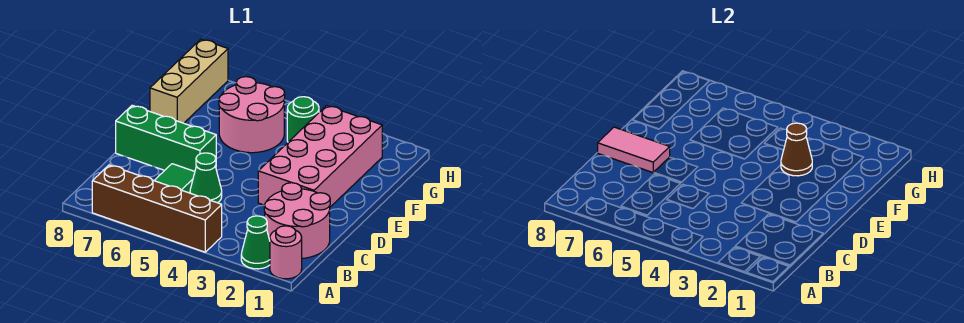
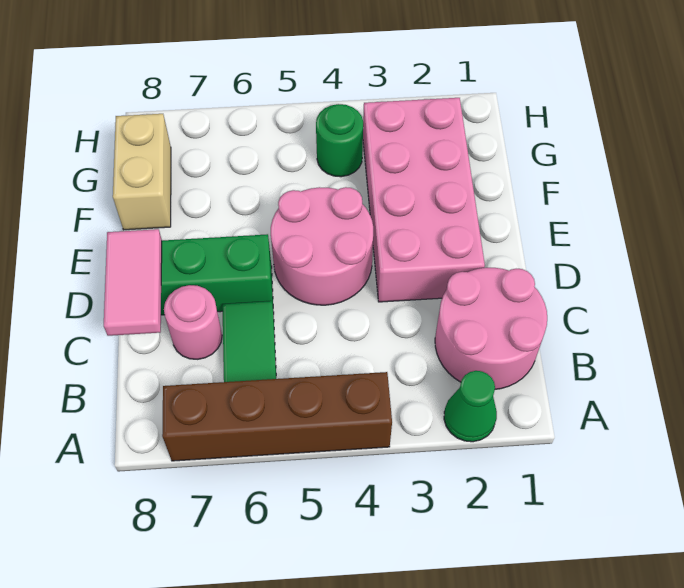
pink 1x1 round brick [270,226,302,279] -> pink 1x1 round brick moved to [164,285,222,359]
green 1x1 cone [190,153,222,203] -> none
pink 1x2 tile [598,127,670,173] -> pink 1x2 tile turned to [104,229,162,336]
brown 1x1 cone [781,123,812,176] -> none
pink 2x2 round brick [219,77,285,153] -> pink 2x2 round brick moved to [271,187,373,305]
tan 1x3 brick [150,39,228,123] -> tan 1x2 brick [113,114,171,230]

